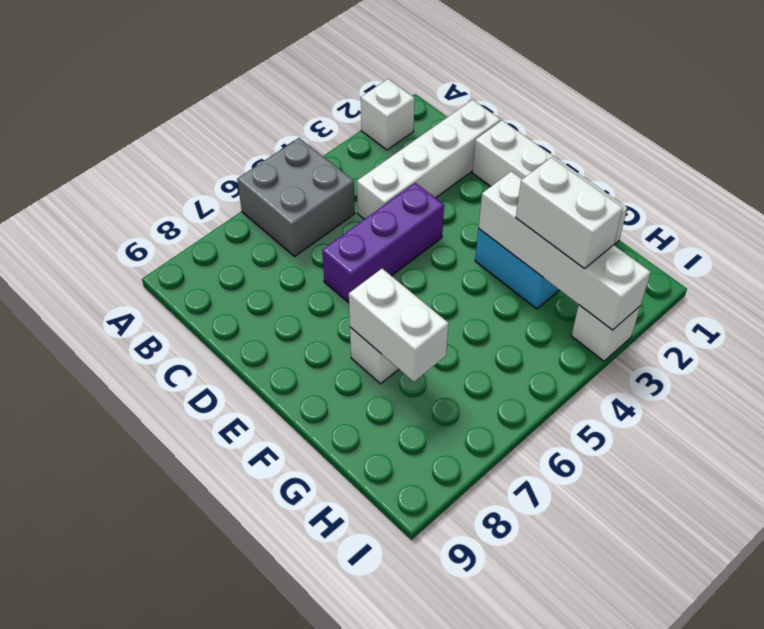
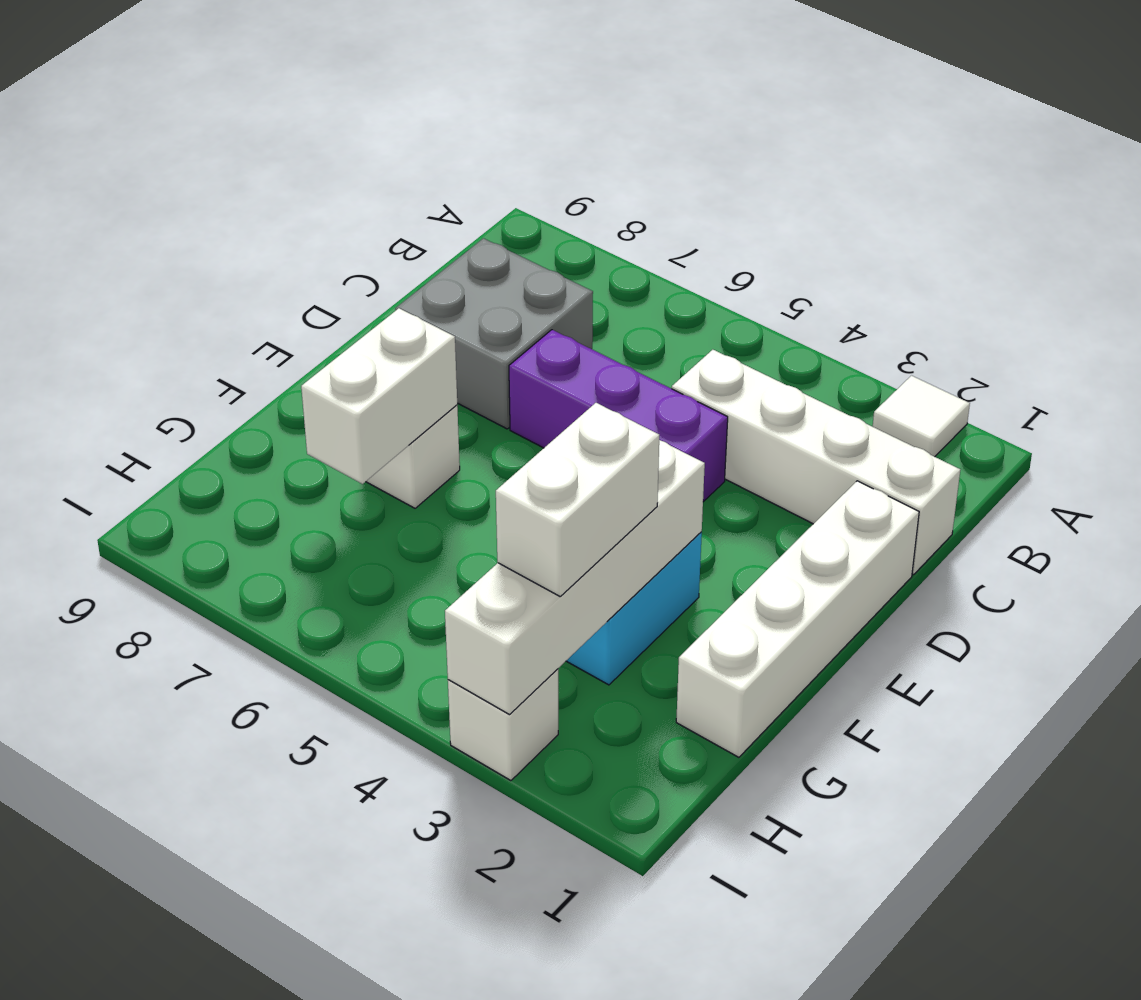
white 1x1 brick [361,79,415,150] -> white 1x1 tile [873,376,970,457]
grey 2x2 brick [237,138,355,256] -> grey 2x2 brick moved to [395,238,593,429]

